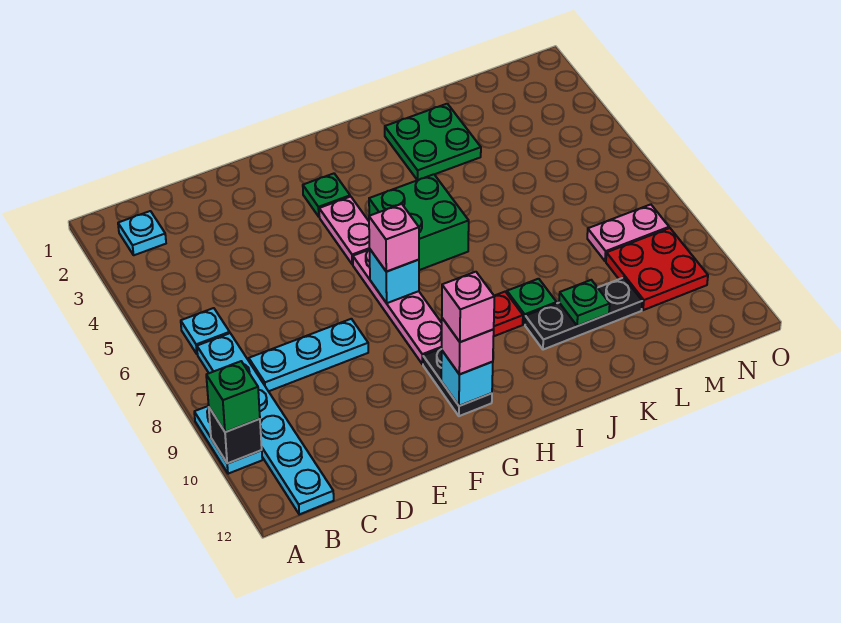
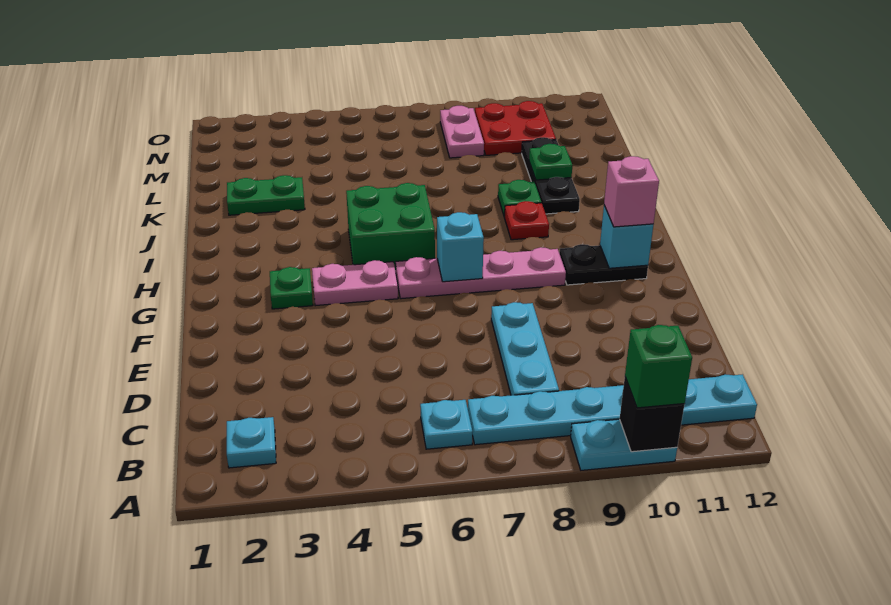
pink 1x1 brick [369,204,419,272] -> none
pink 1x1 brick [442,272,494,342] -> none
green 2x2 plate [385,104,481,180] -> green 1x2 plate [227,175,305,215]

